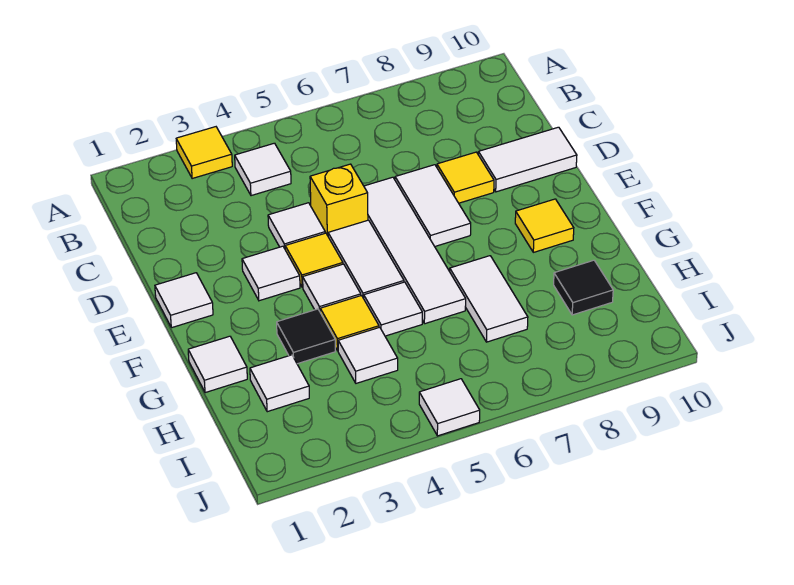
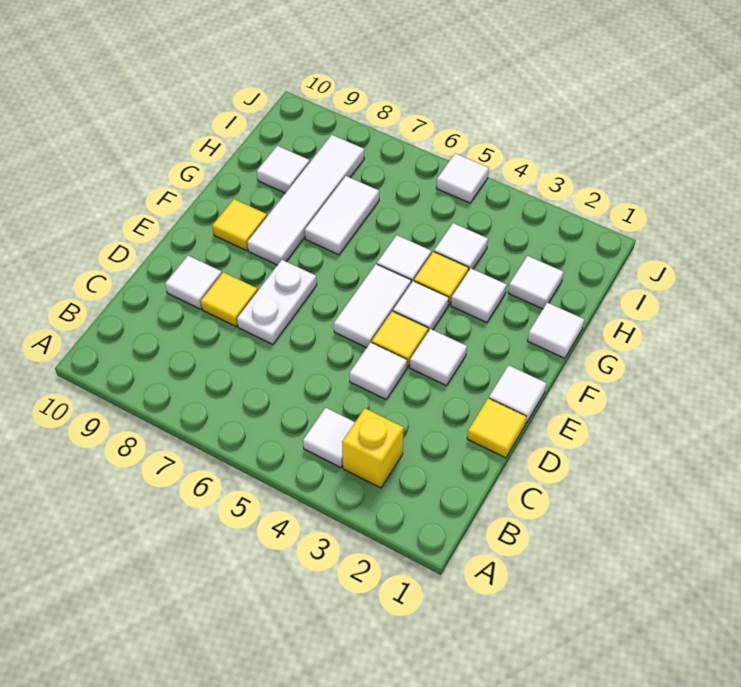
yellow 1x1 tile [176,127,232,179] -> yellow 1x1 tile moved to [467,398,527,458]
yellow 1x1 brick [310,164,368,236] -> yellow 1x1 brick moved to [342,408,404,488]
white 1x4 tile [364,177,466,324] -> white 1x4 tile moved to [247,135,364,265]
white 1x2 tile [395,165,471,246] -> white 1x2 plate [237,260,317,344]
white 1x2 tile [478,127,577,192] -> white 1x1 tile [165,256,222,309]
black 1x1 tile [277,309,335,364] -> white 1x1 tile [451,269,507,323]
black 1x1 tile [554,260,613,315] -> white 1x1 tile [257,146,310,193]

